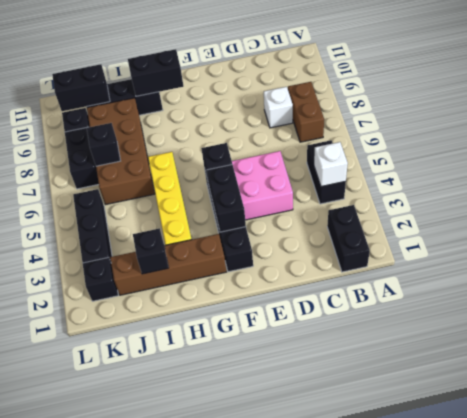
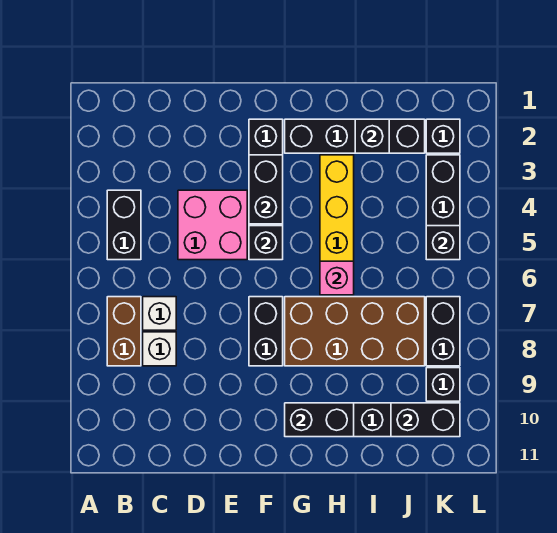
black 1x2 brick [327,205,370,272] -> black 1x2 brick moved to [249,297,283,366]
white 1x1 brick [314,142,348,187] -> white 1x1 brick moved to [143,297,176,330]
brown 1x4 brick [110,234,226,295] -> black 1x4 brick [285,119,425,153]
none -> pink 1x1 brick [320,261,354,295]
brown 2x4 brick [87,98,155,205] -> brown 2x4 brick turned to [285,297,425,366]
black 1x1 brick [87,123,120,166] -> black 1x1 brick moved to [426,226,460,260]

